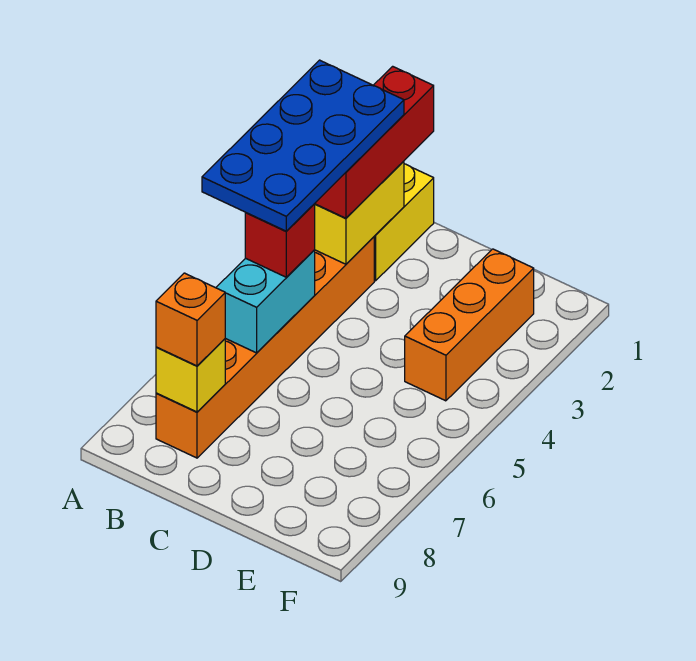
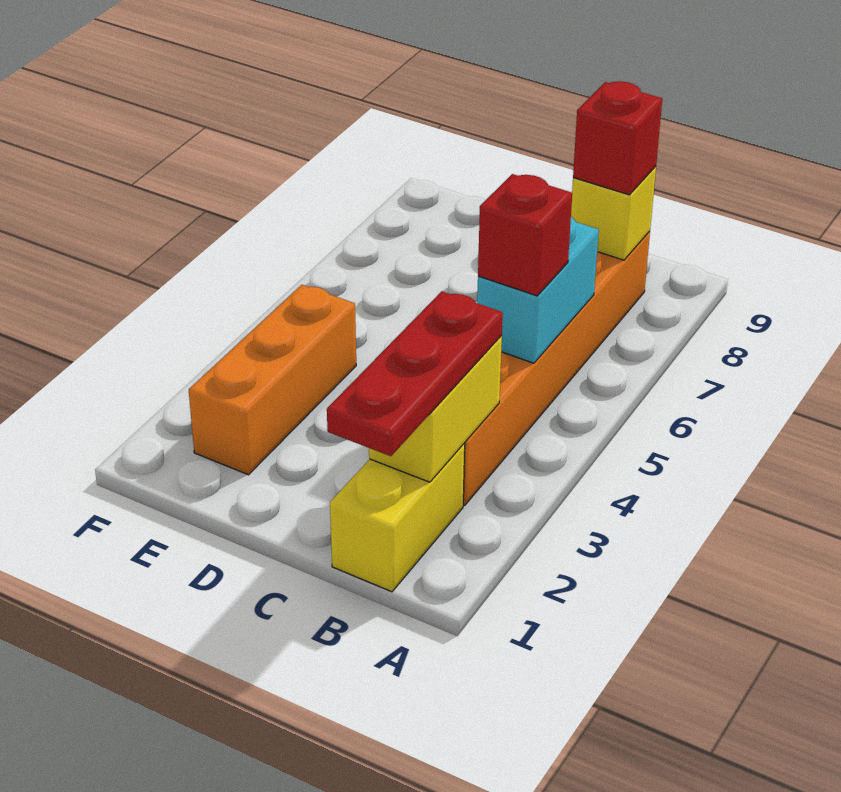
blue 2x4 plate [202,60,404,231] -> none
red 1x3 brick [315,66,434,218] -> red 1x3 plate [327,291,503,456]
orange 1x1 brick [156,273,225,366] -> red 1x1 brick [573,81,662,195]

